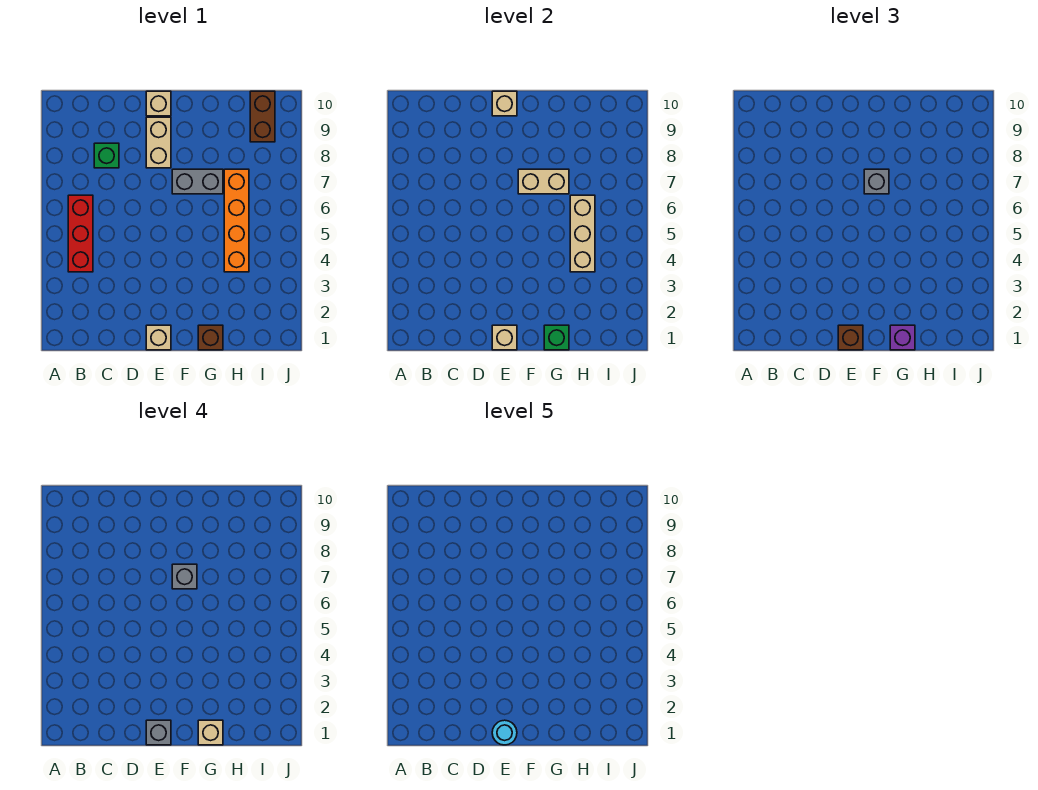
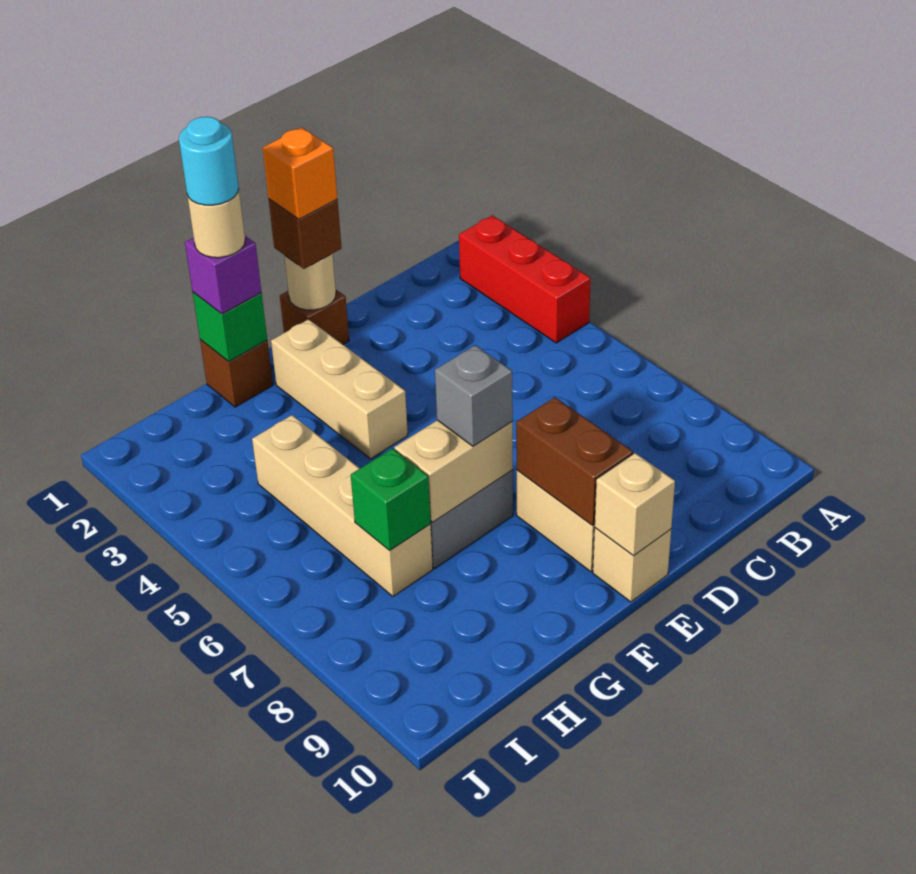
red 1x3 brick [68,195,93,272] -> red 1x3 brick moved to [459,216,591,343]
green 1x1 brick [94,143,119,168] -> green 1x1 brick moved to [351,448,431,551]
tan 1x1 brick [146,325,171,350] -> brown 1x1 brick [280,290,349,344]
tan 1x1 brick [492,325,517,350] -> tan 1x1 round brick [284,254,336,310]
grey 1x1 brick [146,720,171,745] -> orange 1x1 brick [263,128,337,219]
cyan 1x1 round brick [492,720,517,745] -> cyan 1x1 round brick moved to [179,117,239,205]
grey 1x1 brick [172,564,197,589] -> none
tan 1x1 brick [198,720,223,745] -> tan 1x1 round brick [187,189,245,258]
orange 1x4 brick [224,169,249,272] -> tan 1x4 brick [252,415,433,596]
tan 1x3 brick [570,195,595,272] -> tan 1x3 brick moved to [271,319,408,459]
brown 1x2 brick [250,91,275,142] -> brown 1x2 brick moved to [516,397,633,525]

